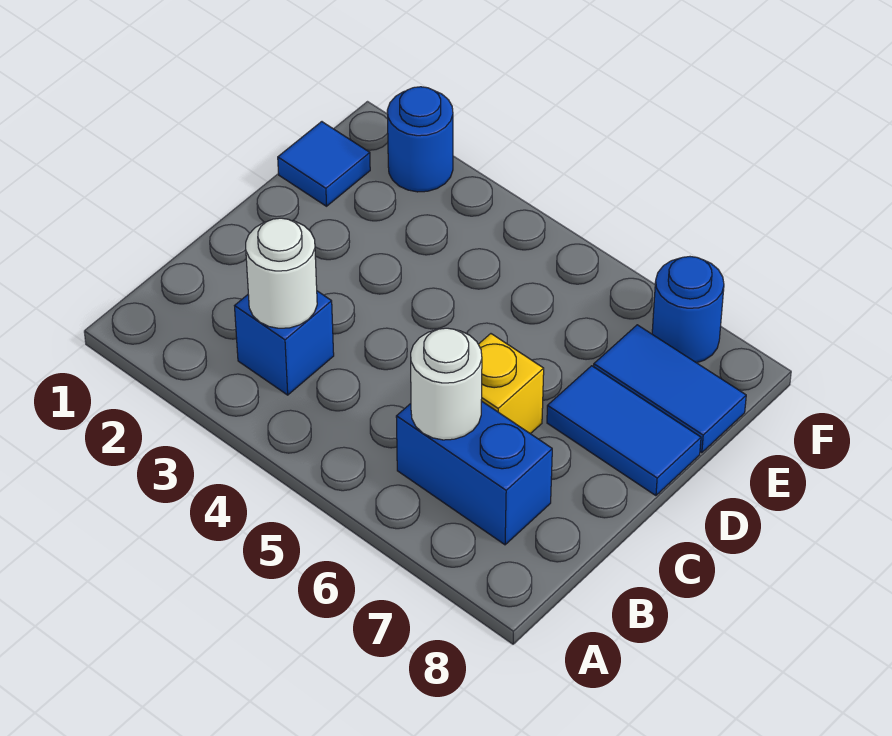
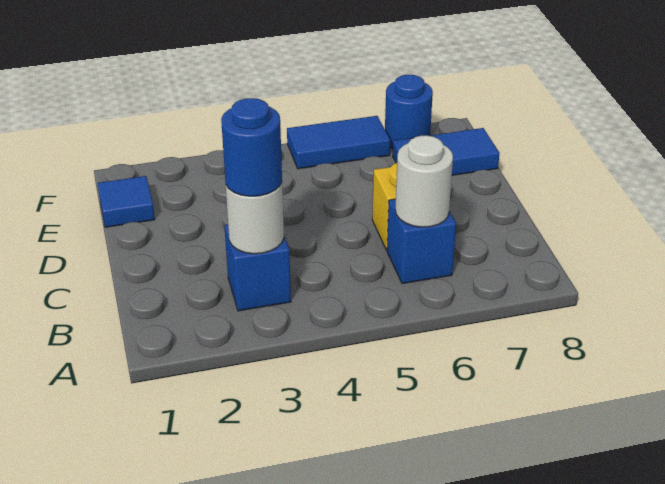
blue 1x2 brick [396,401,552,545] -> blue 1x1 brick [387,199,456,284]
blue 1x2 tile [547,366,701,496] -> blue 1x2 tile moved to [287,116,390,169]
blue 1x1 round brick [387,87,453,192] -> blue 1x1 round brick moved to [221,98,282,196]

